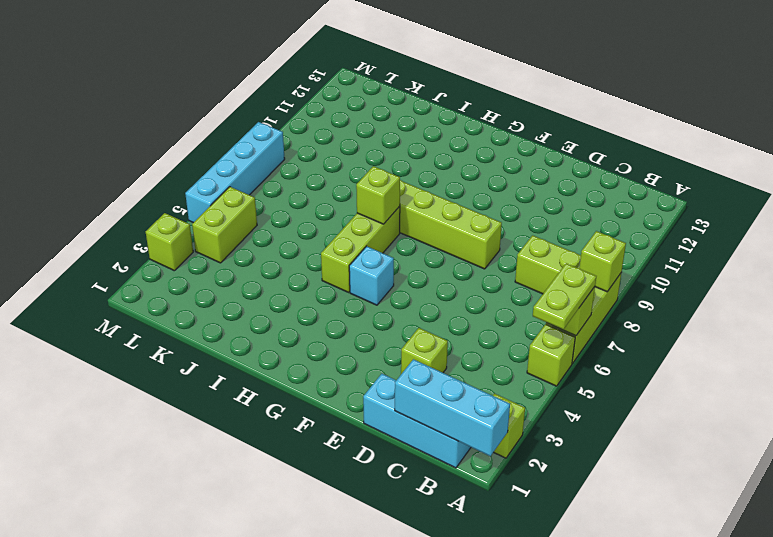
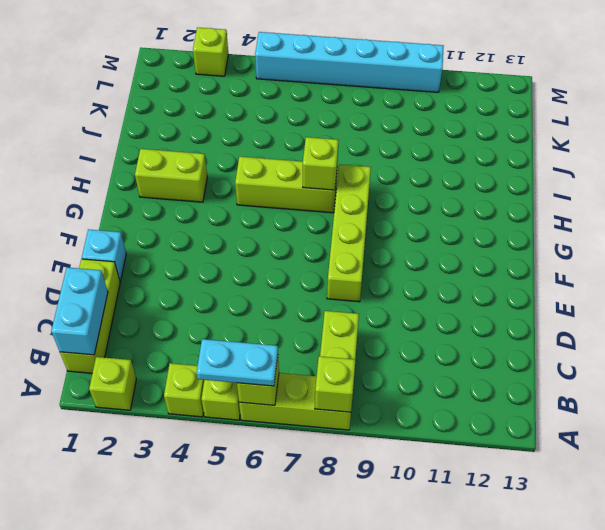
cyan 1x3 brick [395,359,510,456] -> cyan 1x2 brick [51,267,108,355]
lime 1x2 plate [533,263,596,329] -> cyan 1x2 plate [197,339,278,386]
cyan 1x3 brick [363,374,471,468] -> lime 1x3 brick [60,259,120,373]
lime 1x1 brick [401,328,448,374] -> lime 1x1 brick moved to [164,363,204,417]
cyan 1x1 brick [349,246,394,305] -> cyan 1x1 brick moved to [82,229,126,281]
lime 1x2 brick [192,187,257,263] -> lime 1x2 brick moved to [135,149,207,202]
cyan 1x4 brick [185,122,285,223] -> cyan 1x6 brick [255,32,444,92]

